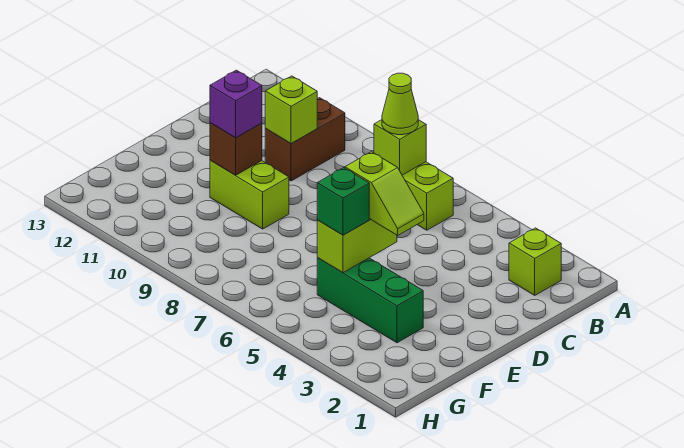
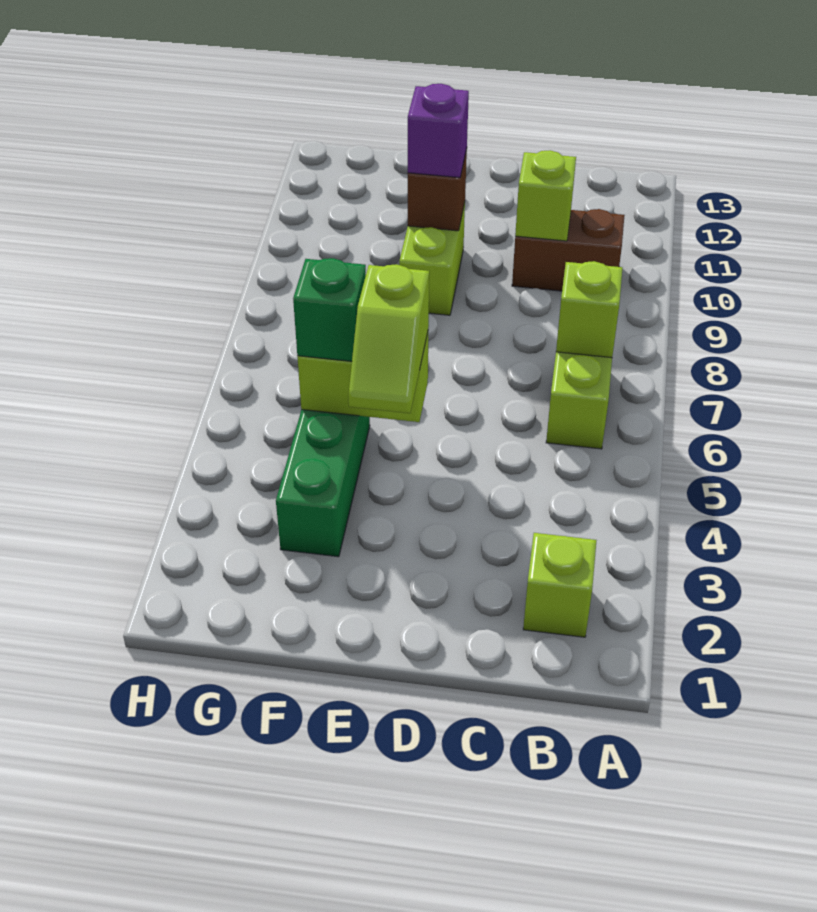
lime 1x1 cone [382,73,418,135] -> none

